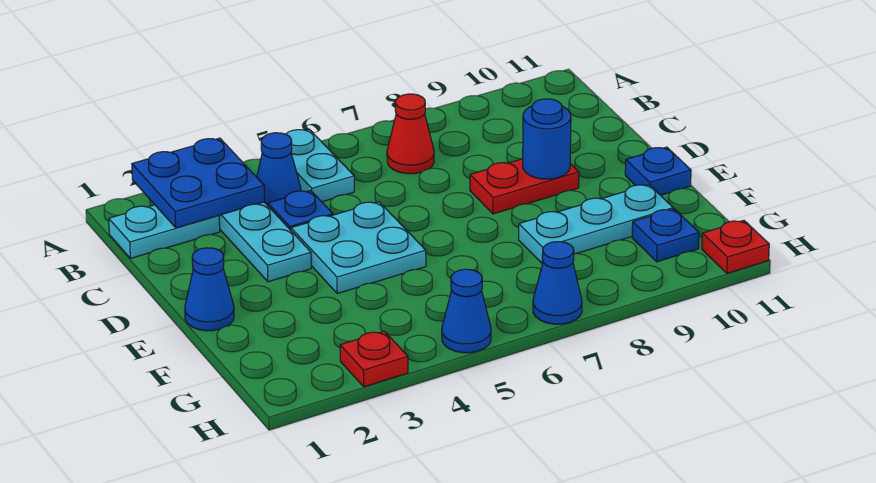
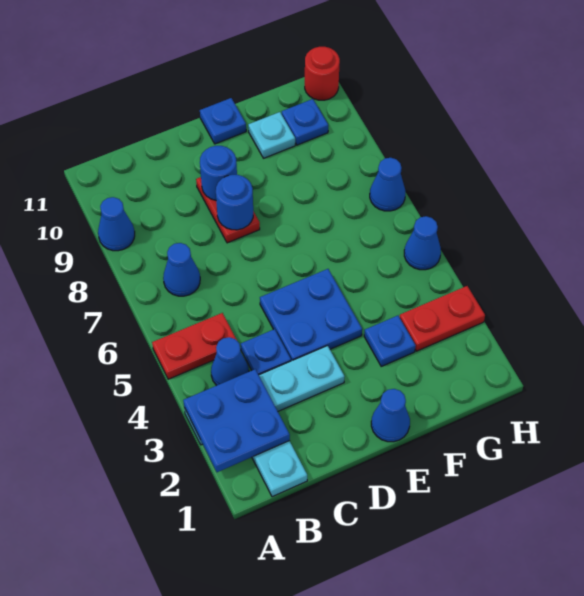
cyan 1x2 plate [286,129,354,202] -> red 1x2 plate [152,313,237,379]
none -> blue 1x1 cone [98,197,135,251]
red 1x1 cone [387,94,434,174] -> blue 1x1 cone [163,243,200,296]
cyan 2x2 plate [291,202,426,293] -> blue 2x2 plate [260,269,362,361]
none -> blue 1x1 round brick [216,175,253,230]
none -> blue 1x1 plate [364,316,416,366]
cyan 1x3 plate [519,184,673,264] -> cyan 1x1 plate [248,112,295,158]
red 1x1 plate [340,331,408,387] -> red 1x2 plate [400,286,485,351]
red 1x1 plate [702,220,769,273] -> red 1x1 round brick [305,47,340,100]

